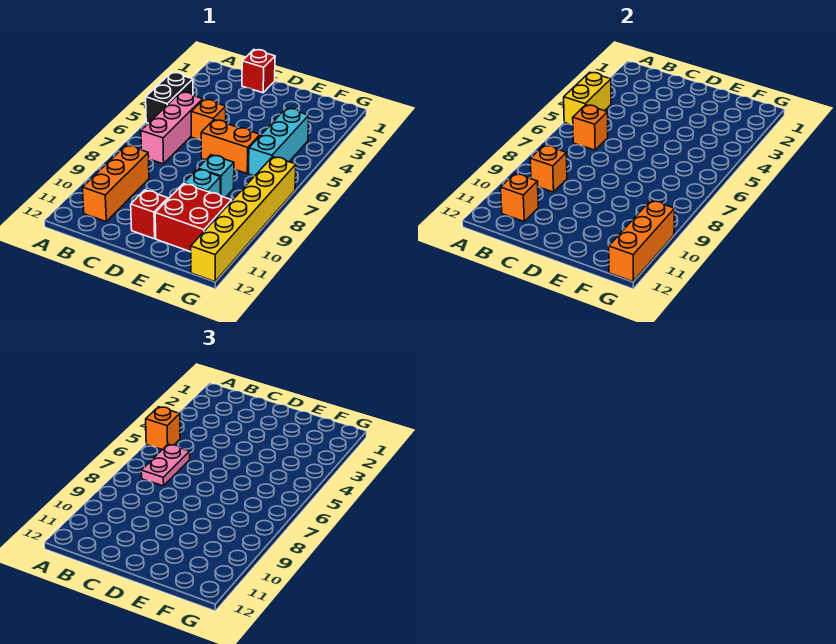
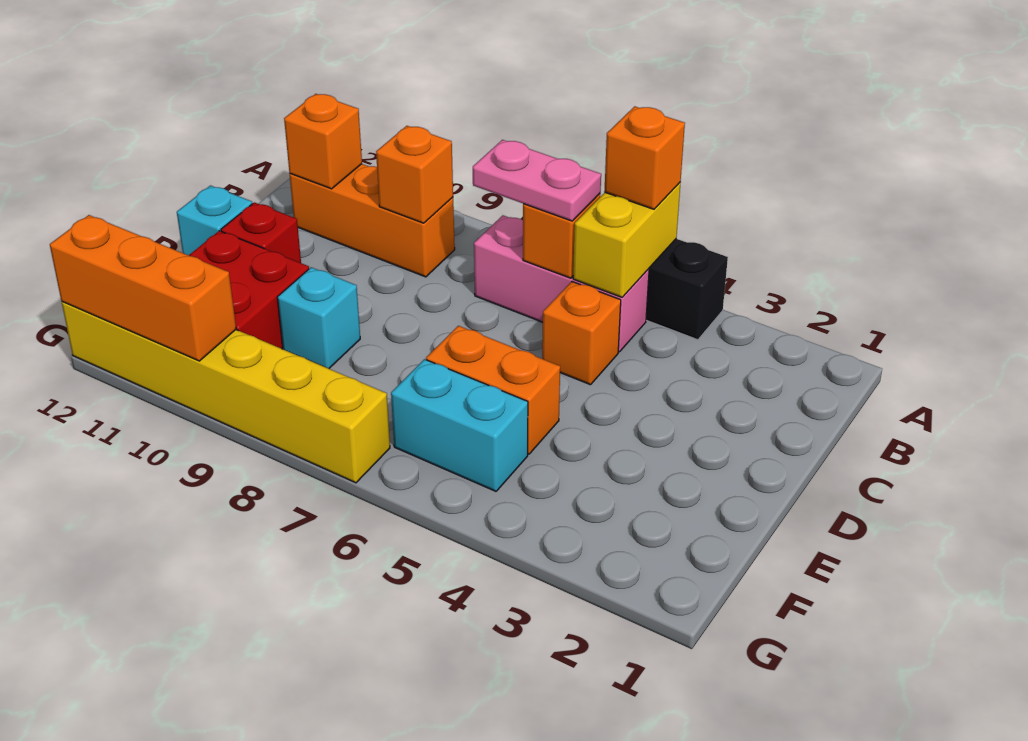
yellow 1x2 brick [564,72,611,125] -> yellow 1x2 brick turned to [573,182,681,297]
red 1x1 brick [242,50,275,93] -> none
orange 1x2 brick [201,120,260,173] -> orange 1x2 brick turned to [426,326,560,454]
cyan 1x1 brick [198,155,234,197] -> cyan 1x1 brick moved to [177,186,252,255]
cyan 1x3 brick [249,108,309,176] -> cyan 1x2 brick [391,359,528,491]

